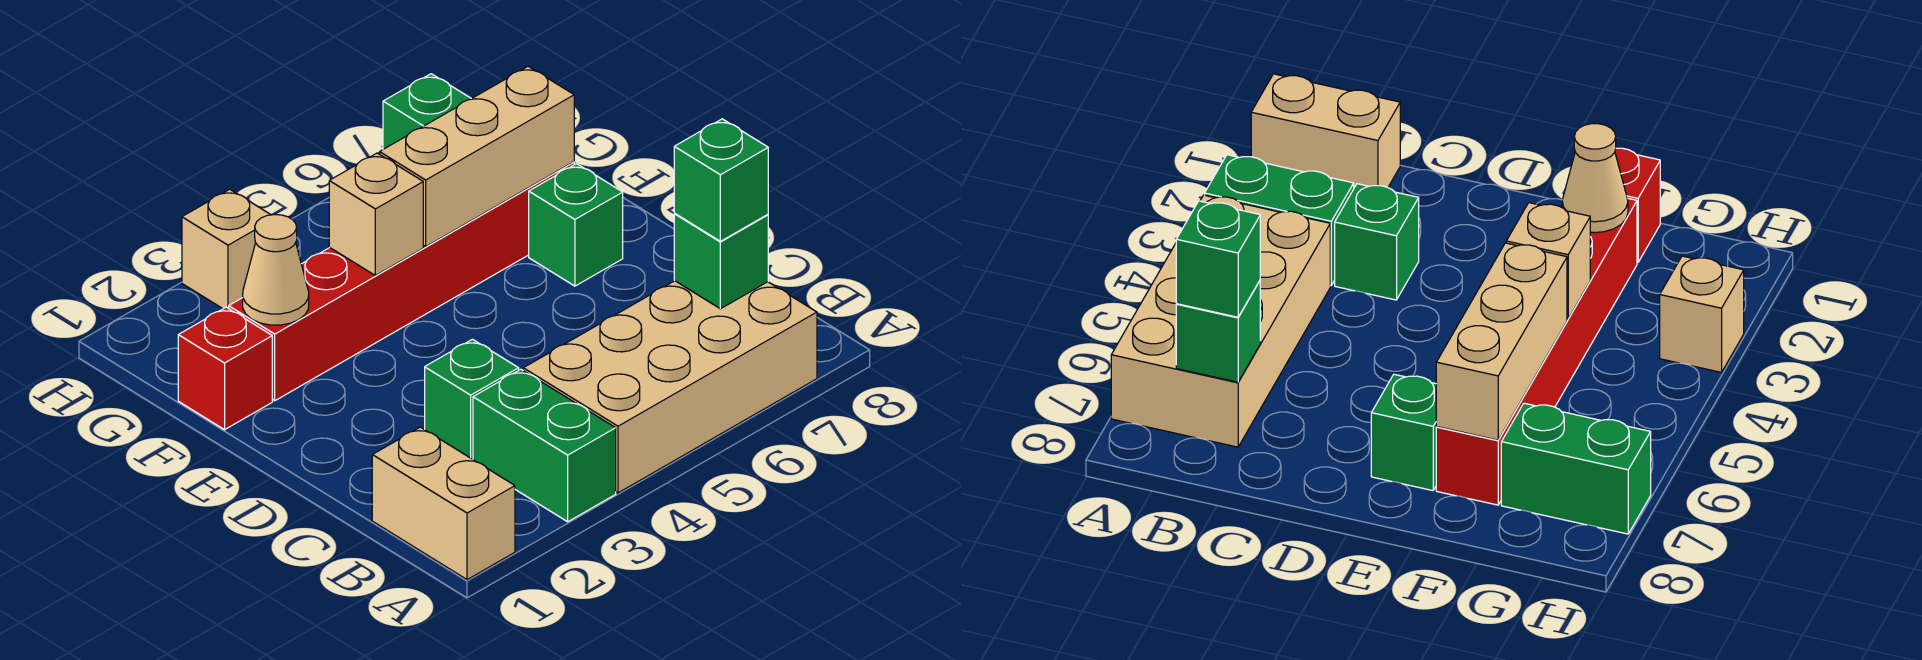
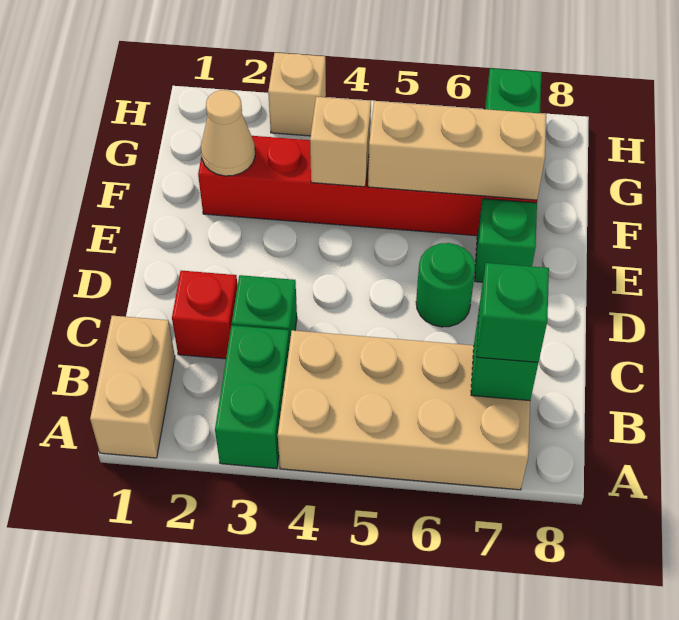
none -> green 1x1 round brick [416,243,475,327]
red 1x1 brick [178,307,272,430] -> red 1x1 brick moved to [172,271,238,359]

